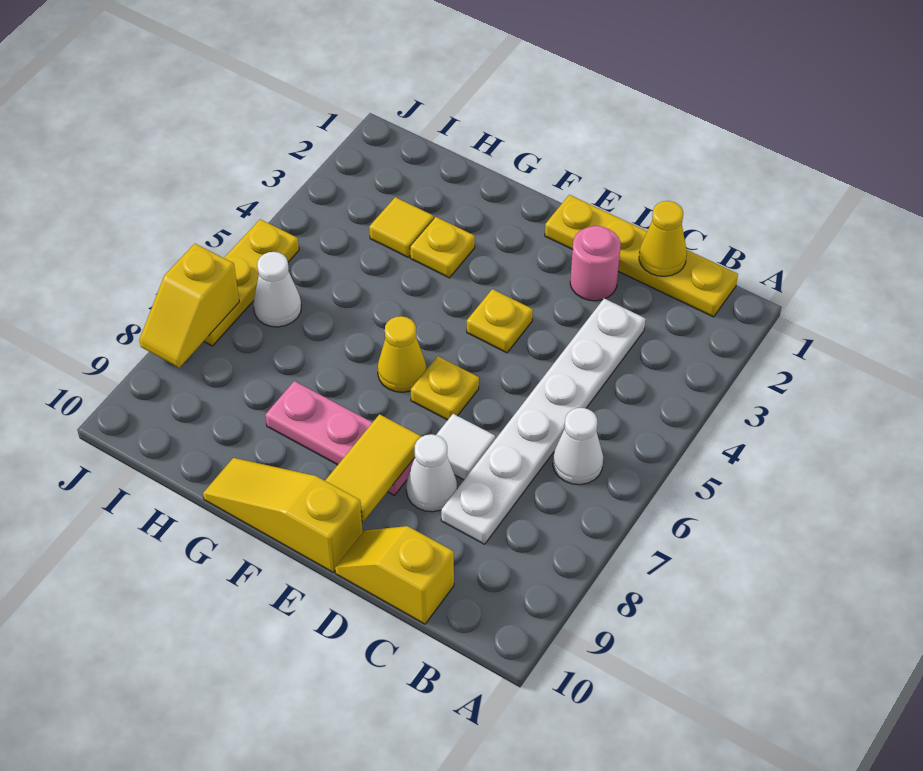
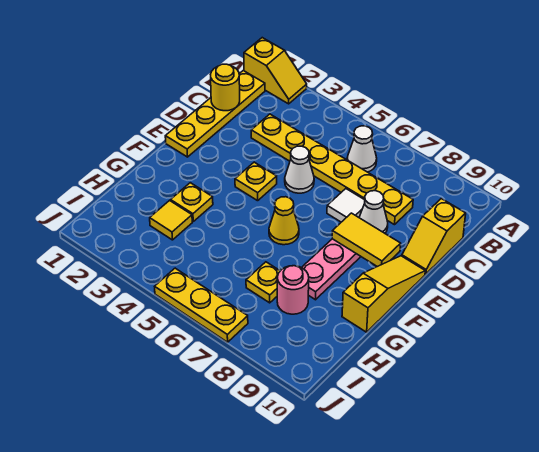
yellow 1x1 cone [639,201,687,276] -> yellow 1x1 round brick [211,64,240,111]
white 1x6 plate [441,298,646,544] -> yellow 1x6 plate [251,114,413,225]
pink 1x1 round brick [570,226,621,301] -> pink 1x1 round brick moved to [277,266,309,314]
yellow 1x1 plate [411,356,479,420] -> yellow 1x1 plate moved to [246,262,280,303]
yellow 1x3 slope [203,458,363,572] -> yellow 1x3 slope turned to [342,256,425,332]
white 1x1 cone [253,252,301,327] -> white 1x1 cone moved to [285,146,314,193]
yellow 1x2 slope [139,244,239,368] -> yellow 1x2 slope moved to [244,38,307,104]

